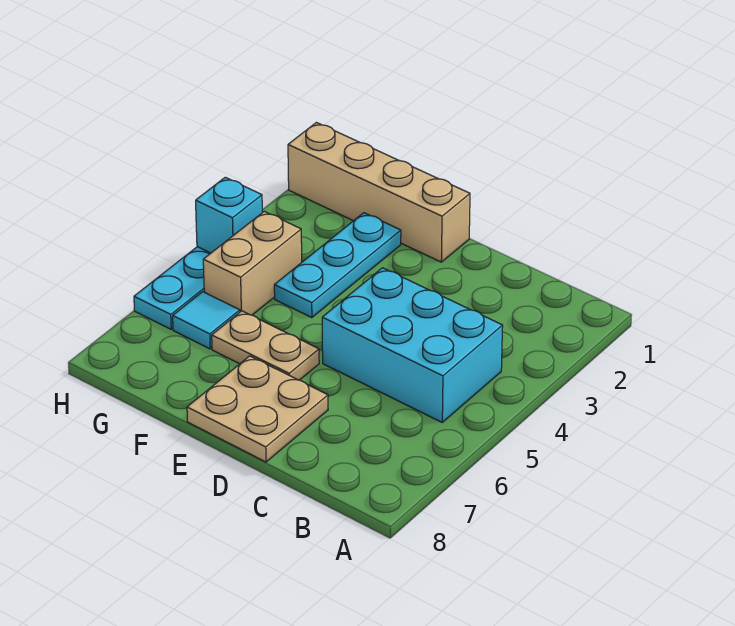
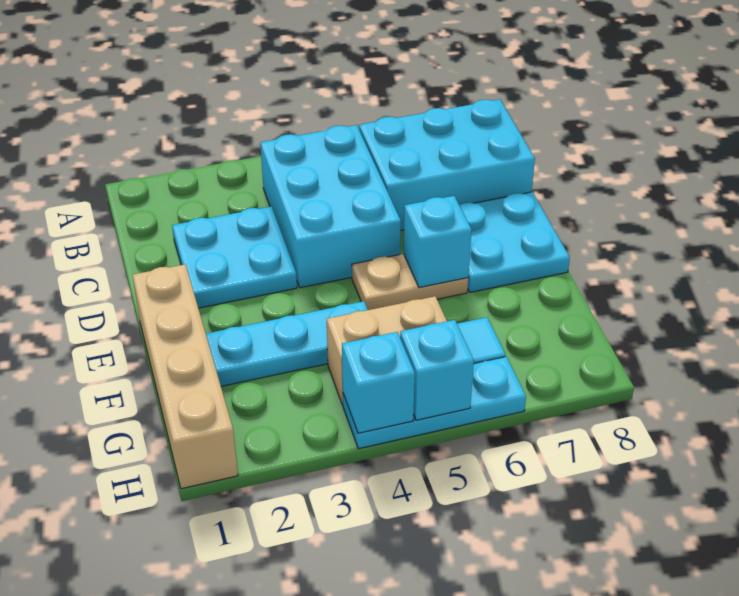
none -> cyan 2x3 brick [359,100,535,230]
none -> cyan 2x2 plate [172,206,297,308]
tan 2x2 plate [187,356,328,462] -> cyan 2x2 plate [459,192,570,292]
tan 1x2 plate [212,311,319,380] -> tan 1x2 plate turned to [352,254,468,310]
none -> cyan 1x1 brick [403,196,472,287]
none -> cyan 1x1 brick [400,320,474,420]

